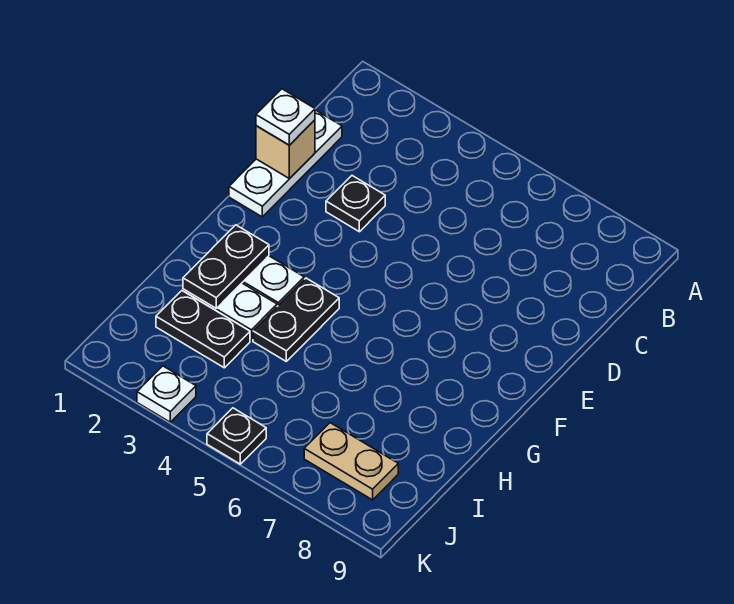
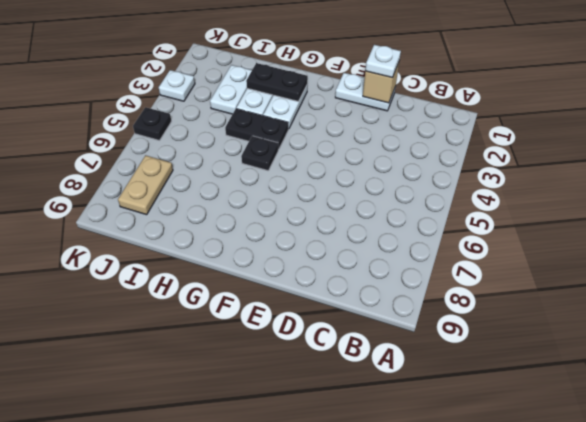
white 1x3 plate [229,110,342,217] -> white 1x2 plate [335,73,396,111]
black 1x1 plate [326,176,385,232] -> black 1x1 plate moved to [241,136,278,171]
black 1x2 plate [156,291,250,368] -> white 1x2 plate [210,65,252,114]

